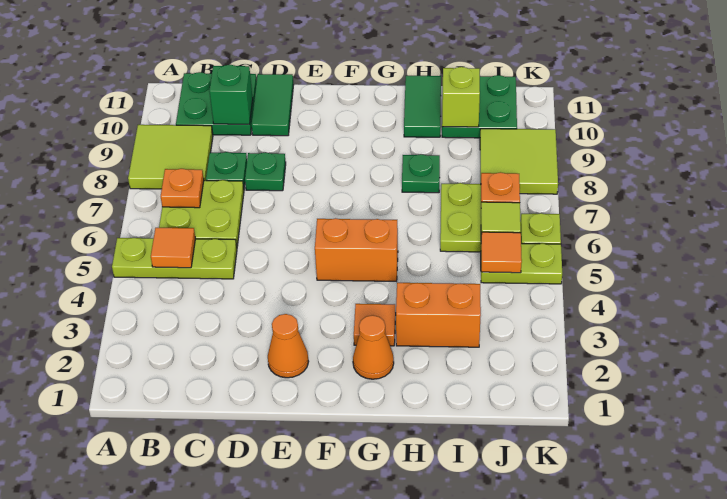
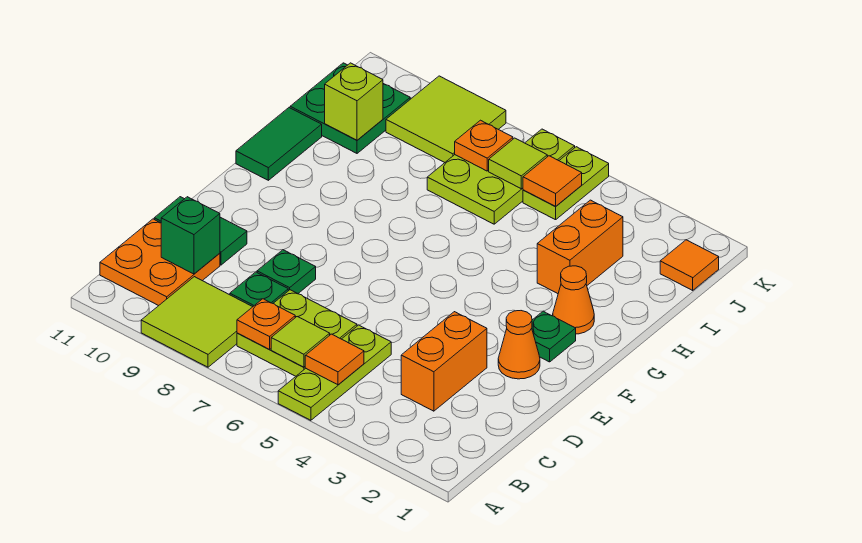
none -> lime 1x1 tile [271,317,330,367]
green 2x2 plate [176,72,257,135] -> orange 2x2 plate [100,219,220,306]
orange 1x2 brick [315,218,398,281] -> orange 1x2 brick moved to [401,312,487,411]
orange 1x1 tile [354,304,396,346] -> orange 1x1 tile moved to [660,240,719,290]
green 1x1 plate [402,154,440,193] -> green 1x1 plate moved to [532,311,576,362]
green 1x2 tile [404,76,441,137] -> green 1x2 tile turned to [236,108,322,180]

